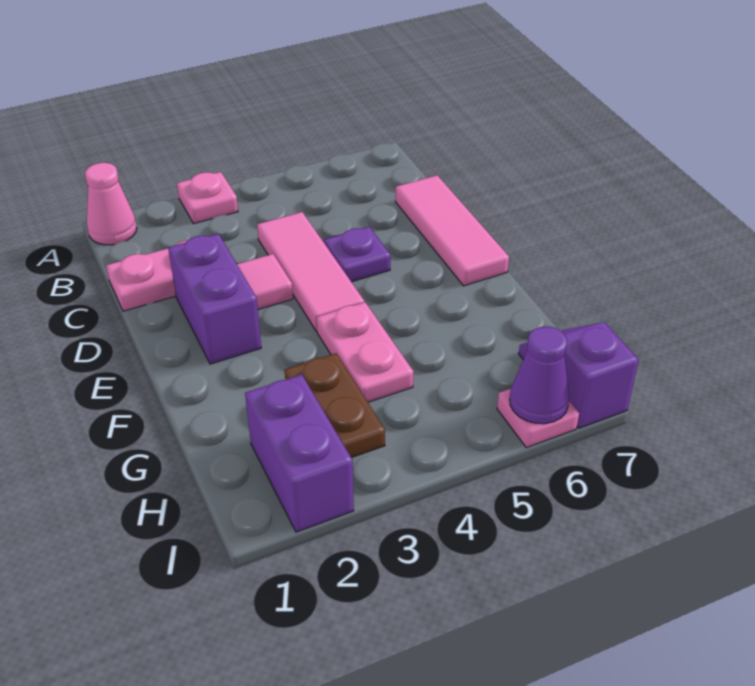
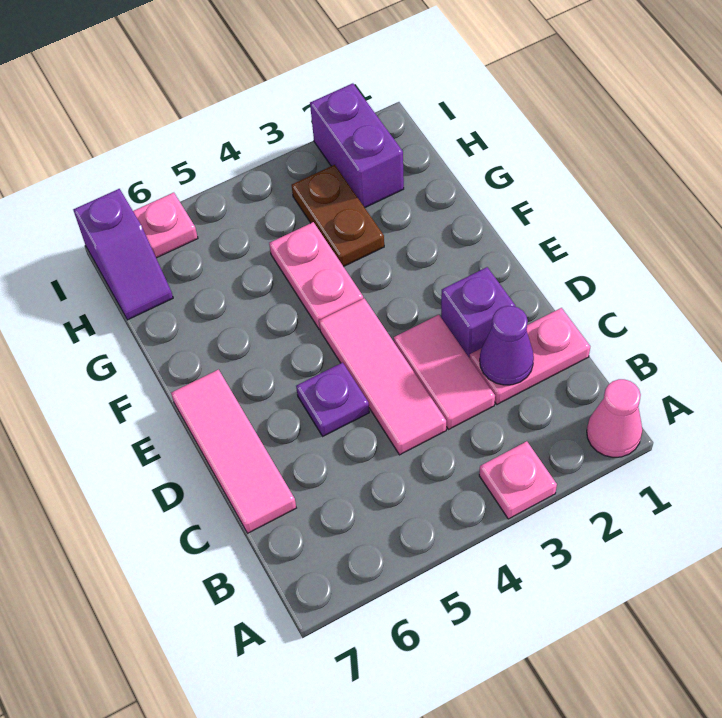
purple 1x2 brick [168,234,261,364] -> purple 1x1 brick [441,267,516,357]
pink 1x1 tile [237,254,293,309] -> pink 1x2 tile [394,315,495,429]
purple 1x1 cone [510,326,570,424] -> purple 1x1 cone moved to [480,306,534,385]

